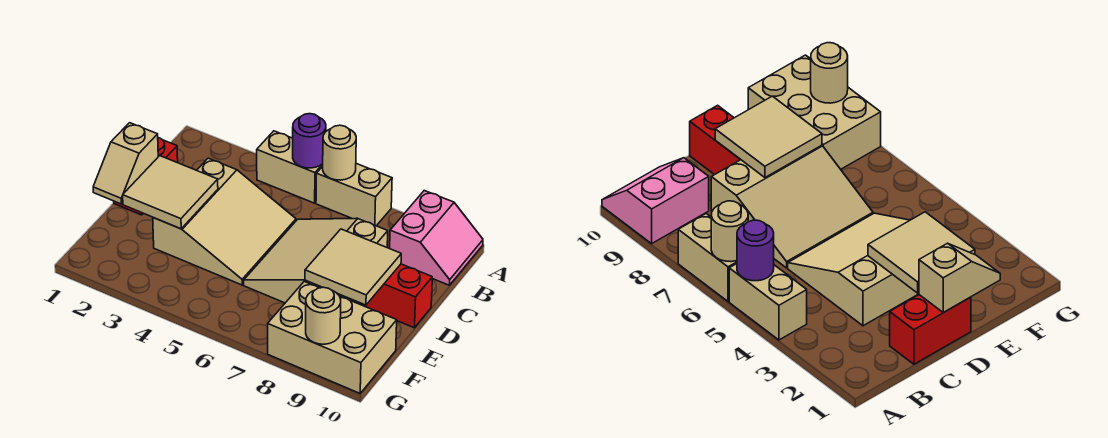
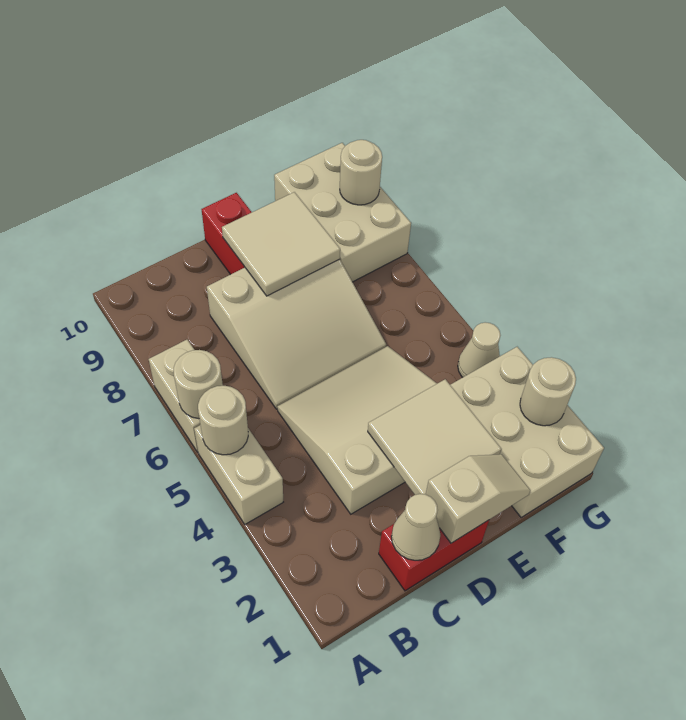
purple 1x1 round brick [293,114,326,168] -> tan 1x1 round brick [198,386,248,455]
pink 2x2 slope [390,191,483,285] -> none
none -> tan 1x1 cone [391,494,440,560]
none -> tan 2x3 brick [451,347,604,517]
none -> tan 1x1 round brick [520,357,576,426]
none -> tan 1x1 cone [458,322,501,377]

